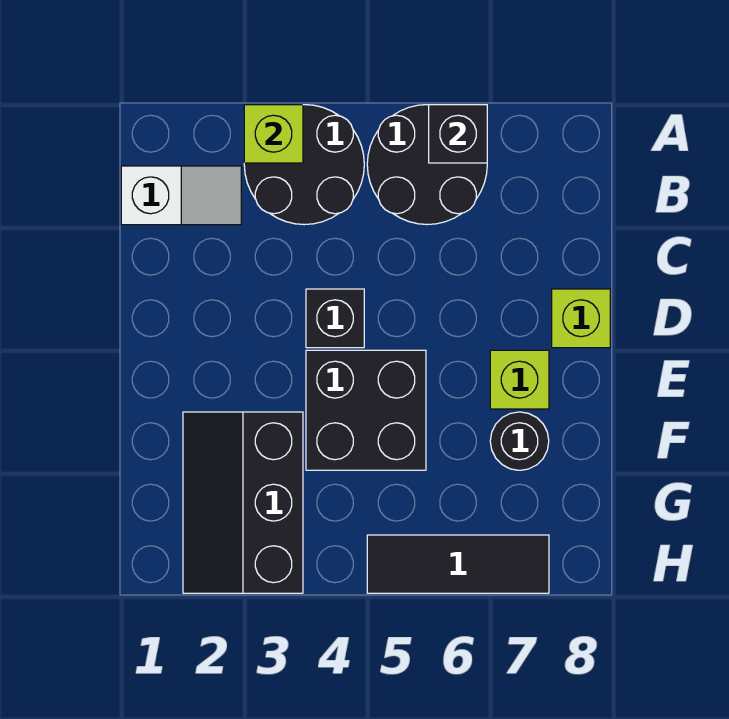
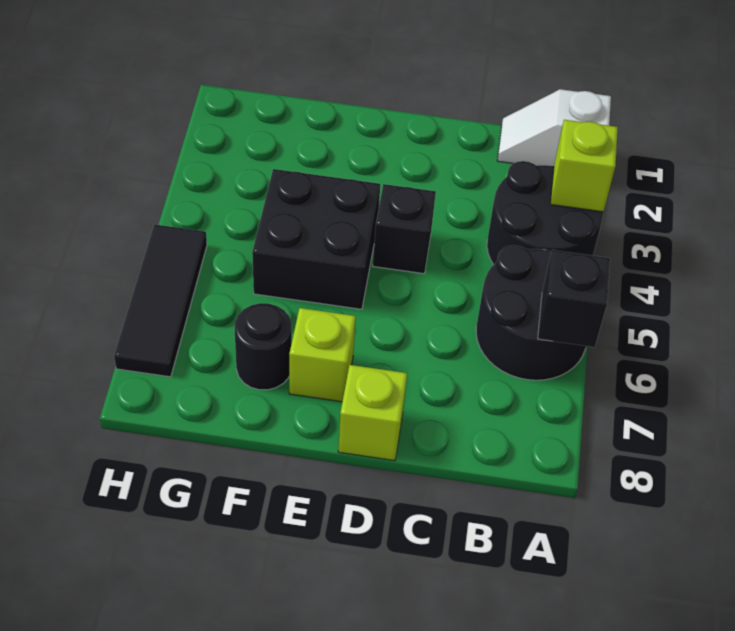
white 1x2 slope [121,166,241,225] -> white 1x2 slope turned to [497,89,611,166]
black 2x3 slope [183,412,303,593] -> none

